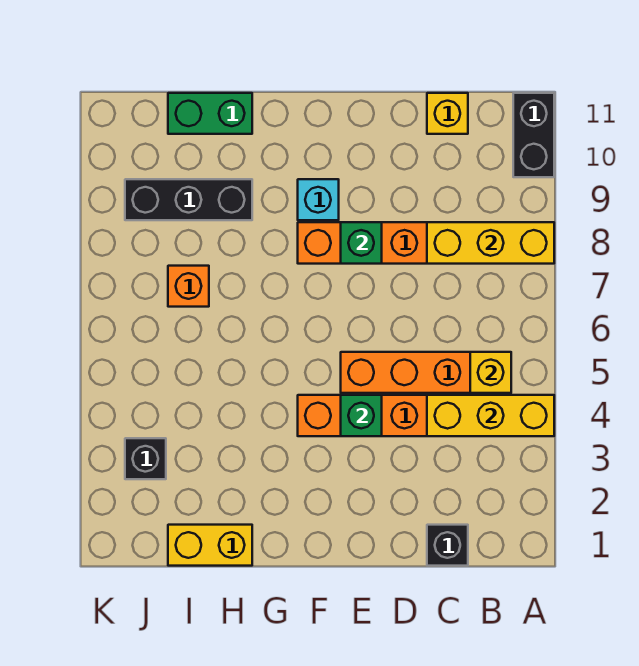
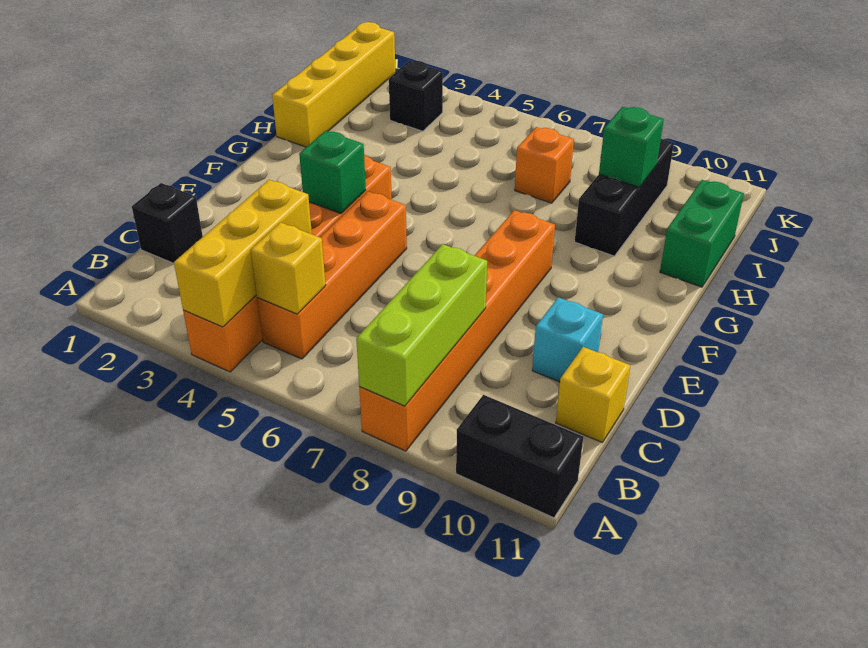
yellow 1x3 brick [427,222,554,264] -> lime 1x3 brick [356,244,487,406]
green 1x1 brick [341,222,382,264] -> green 1x1 brick moved to [599,107,664,187]
cyan 1x1 brick [298,179,339,220] -> cyan 1x1 brick moved to [532,297,603,382]
yellow 1x2 brick [168,525,252,566] -> yellow 1x4 brick [272,22,395,147]

